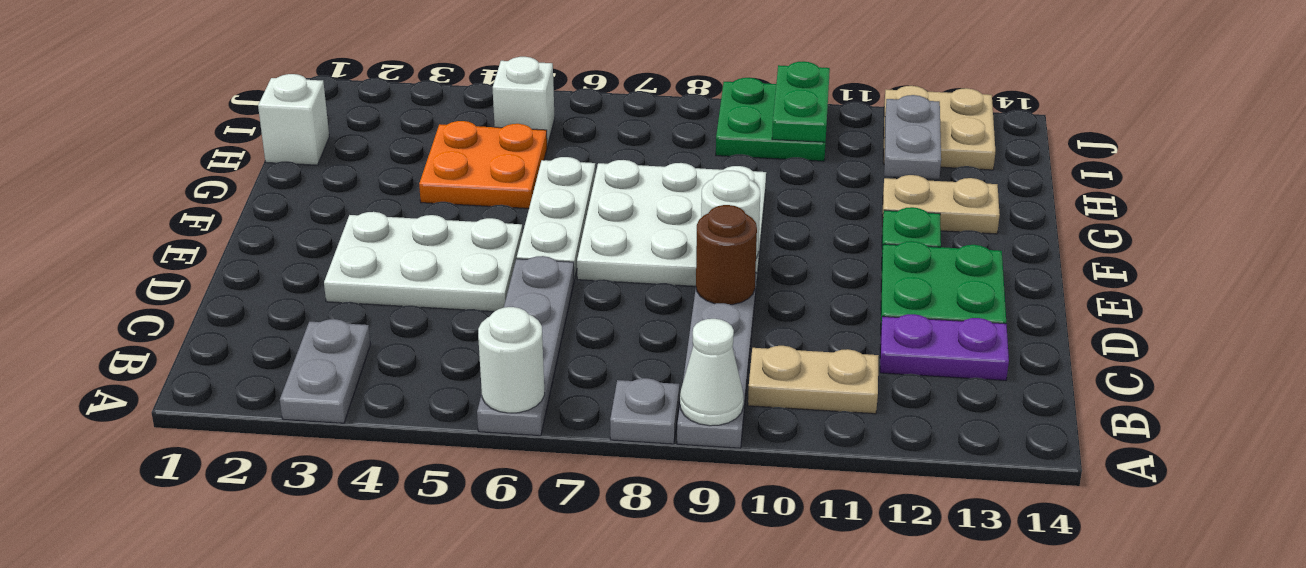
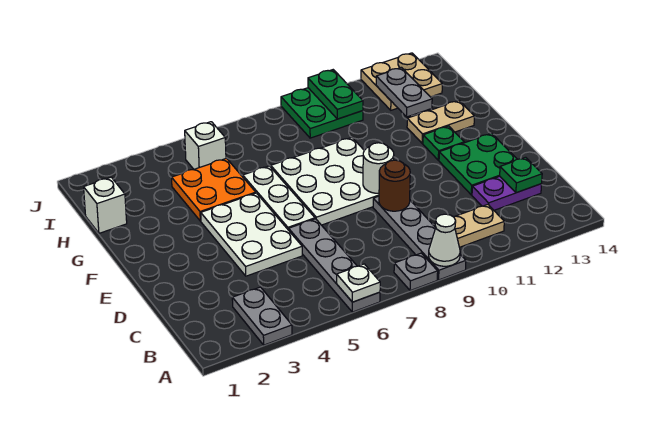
white 1x1 round brick [478,307,545,413] -> white 1x1 plate [337,264,380,302]
none -> green 1x1 plate [500,157,542,193]
white 2x3 plate [324,212,523,312] -> white 2x3 plate turned to [201,193,302,276]

